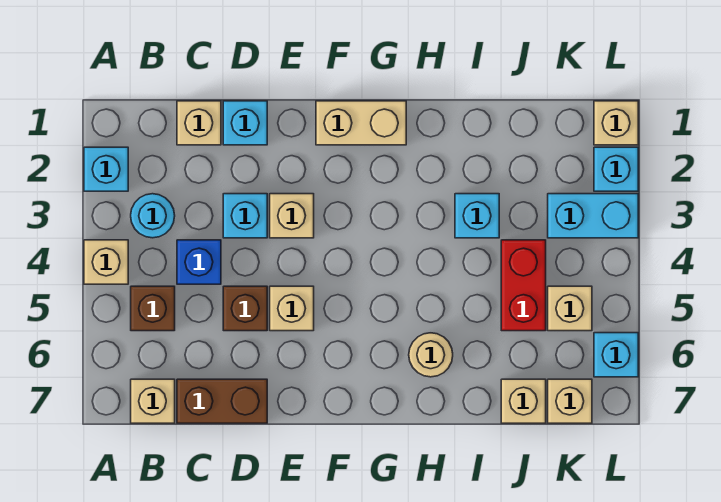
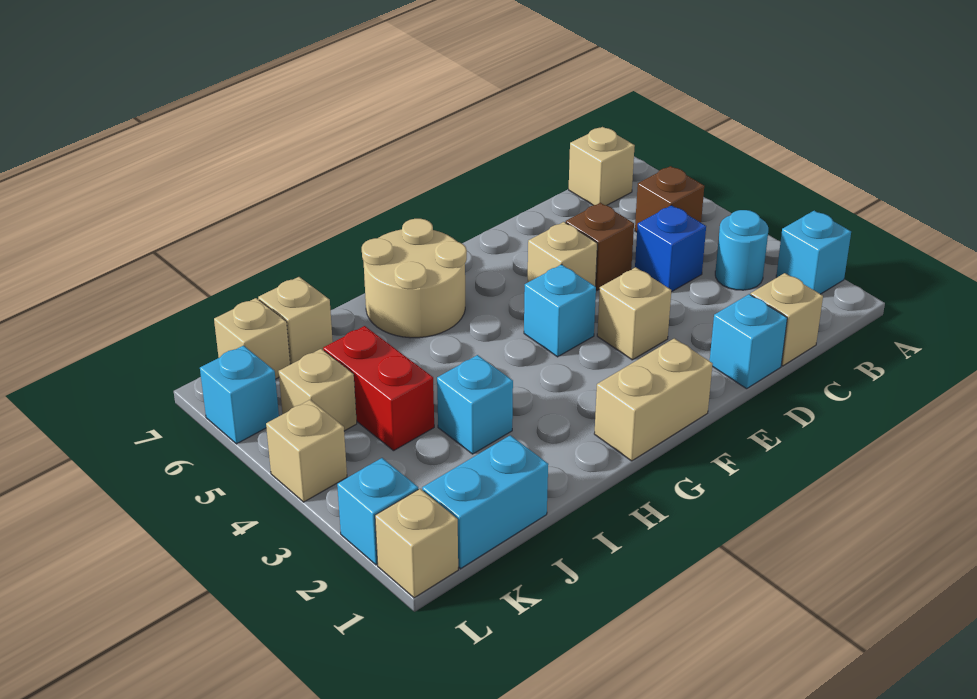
tan 1x1 brick [84,240,128,284] -> tan 1x1 brick moved to [266,400,347,502]
brown 1x2 brick [177,379,267,423] -> none
cyan 1x1 brick [223,194,267,238] -> cyan 1x1 brick moved to [524,264,596,357]
tan 1x1 round brick [409,333,453,377] -> tan 2x2 round brick [362,219,467,338]
cyan 1x2 brick [548,194,638,238] -> cyan 1x2 brick moved to [422,435,548,569]

